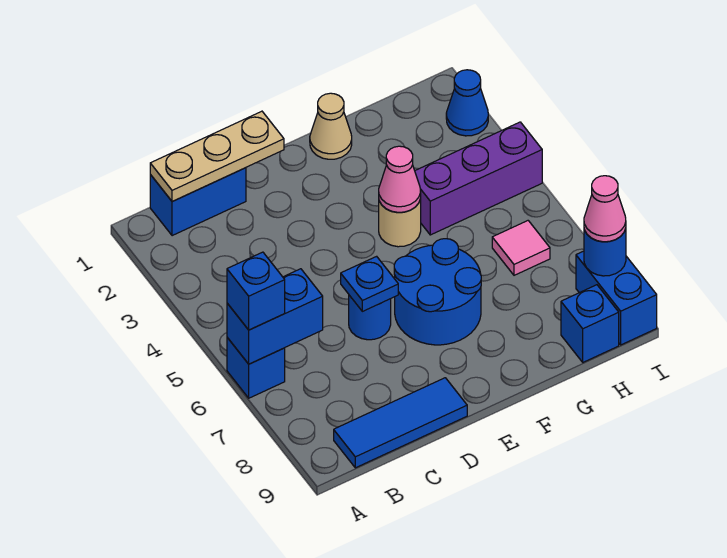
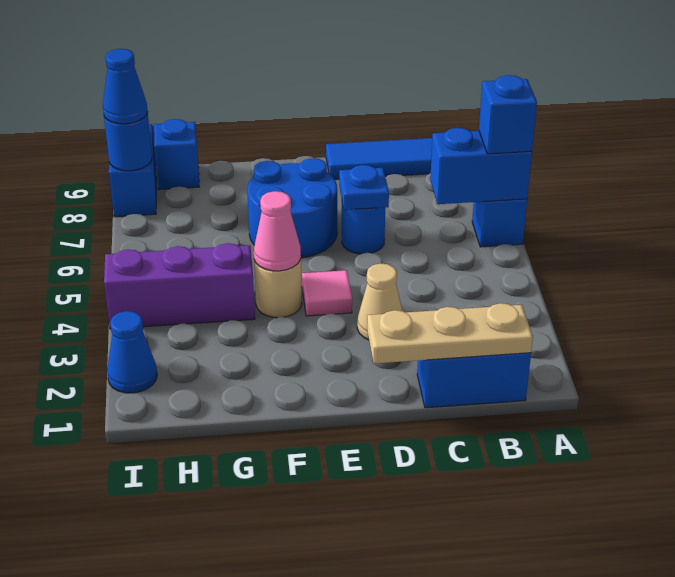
tan 1x1 cone [310,93,352,159] -> tan 1x1 cone moved to [357,263,402,340]
pink 1x1 tile [492,221,550,275] -> pink 1x1 tile moved to [302,270,352,316]
pink 1x1 cone [584,176,626,242] -> blue 1x1 cone [103,49,148,124]

